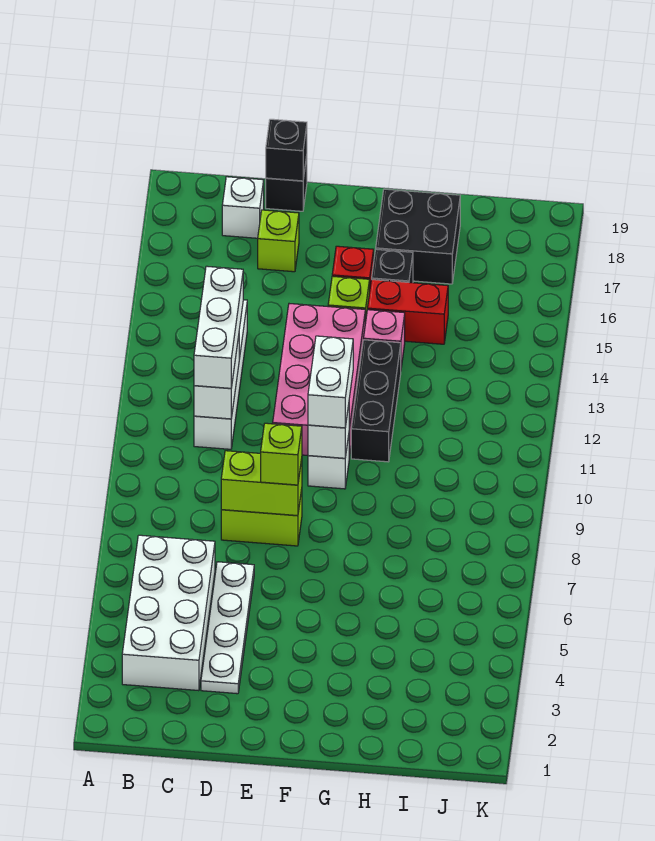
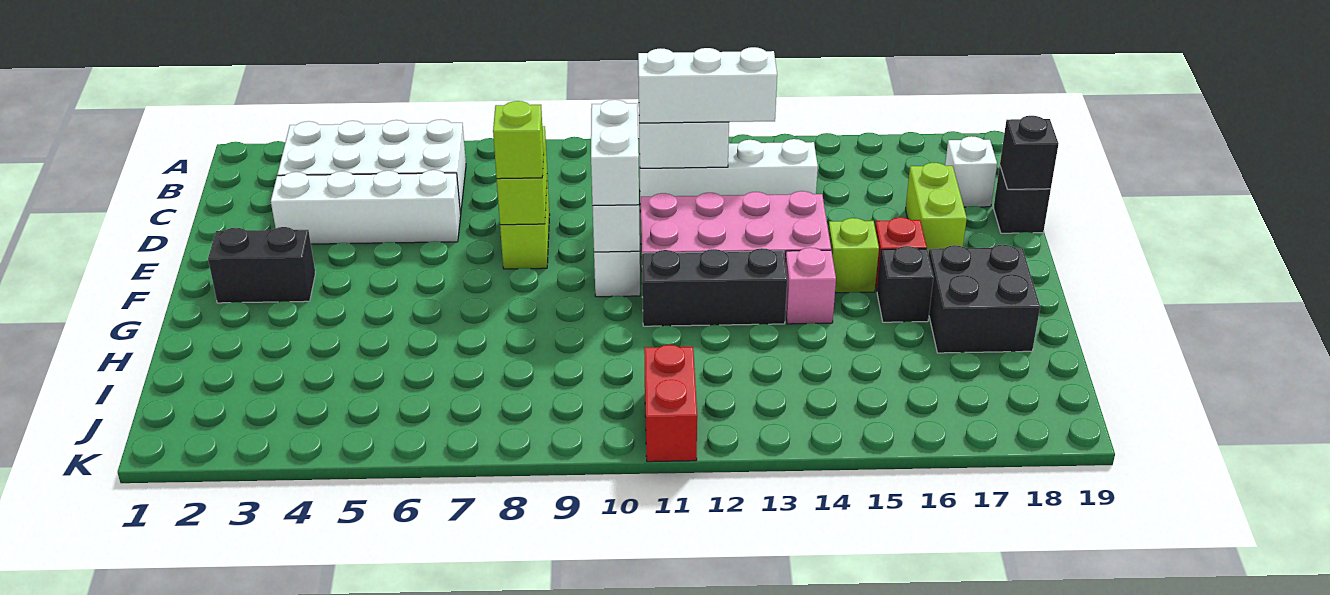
white 1x4 plate [201,562,254,694] -> white 1x4 brick [271,170,461,244]
lime 1x1 brick [258,210,299,272] -> lime 1x2 brick [906,163,967,255]
none -> black 1x2 brick [208,227,315,303]
white 1x2 brick [308,336,353,428] -> white 1x2 brick turned to [591,100,639,206]
red 1x2 brick [368,280,448,344] -> red 1x2 brick moved to [644,345,697,462]

